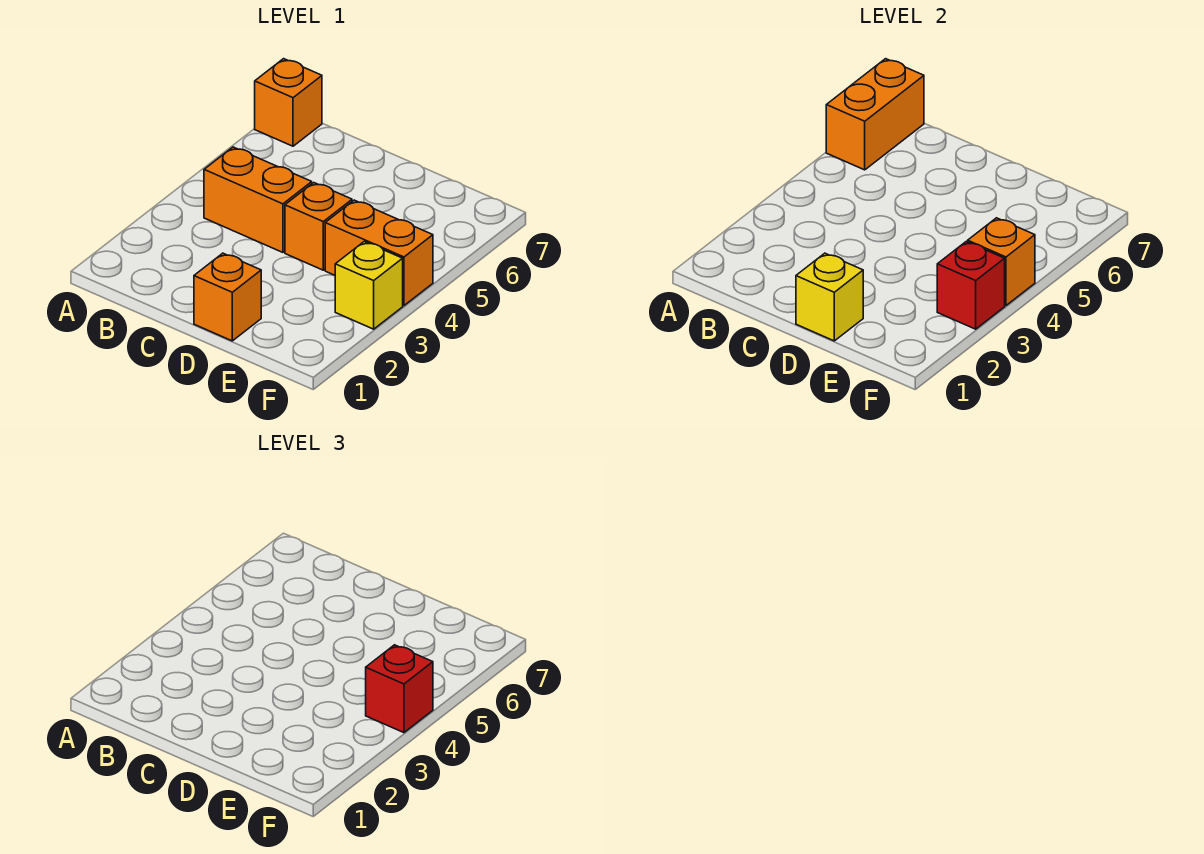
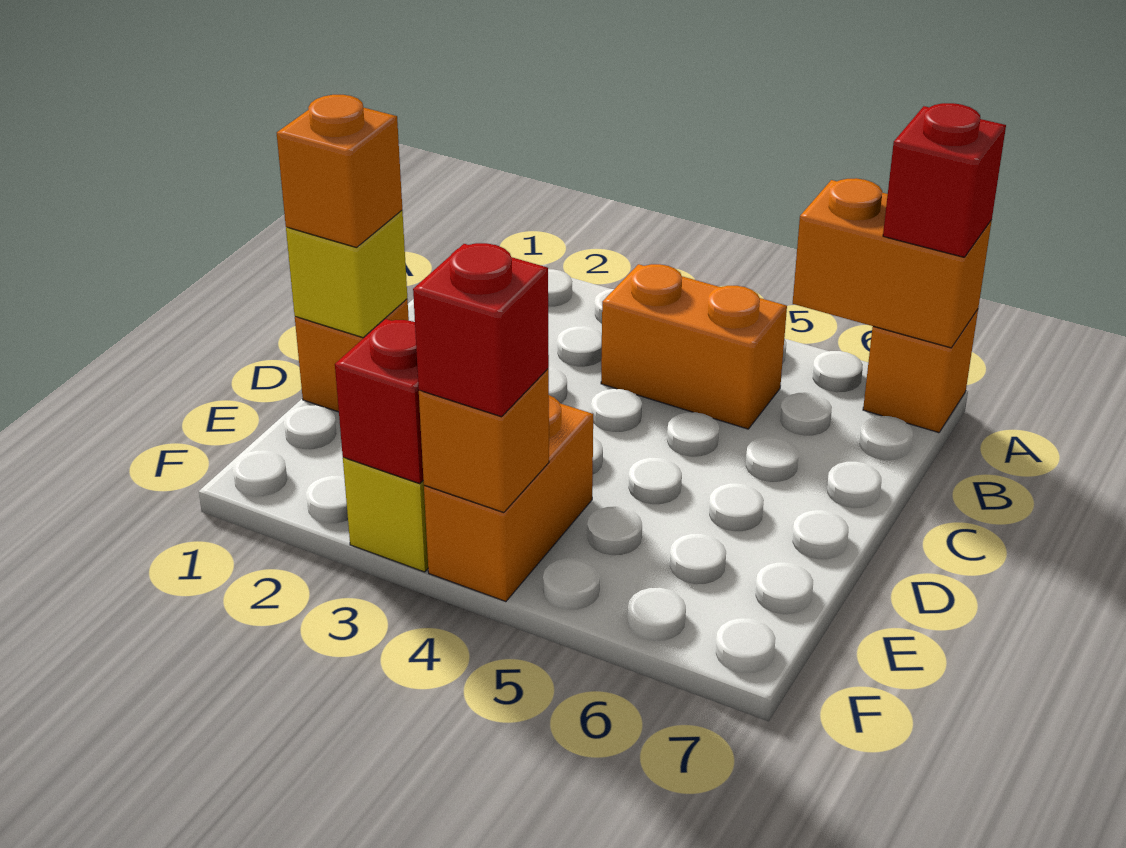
none -> red 1x1 brick [883,103,1006,257]
orange 1x2 brick [204,147,312,252] -> orange 1x2 brick turned to [601,264,787,429]
orange 1x1 brick [285,183,352,270] -> orange 1x1 brick moved to [277,95,402,248]

